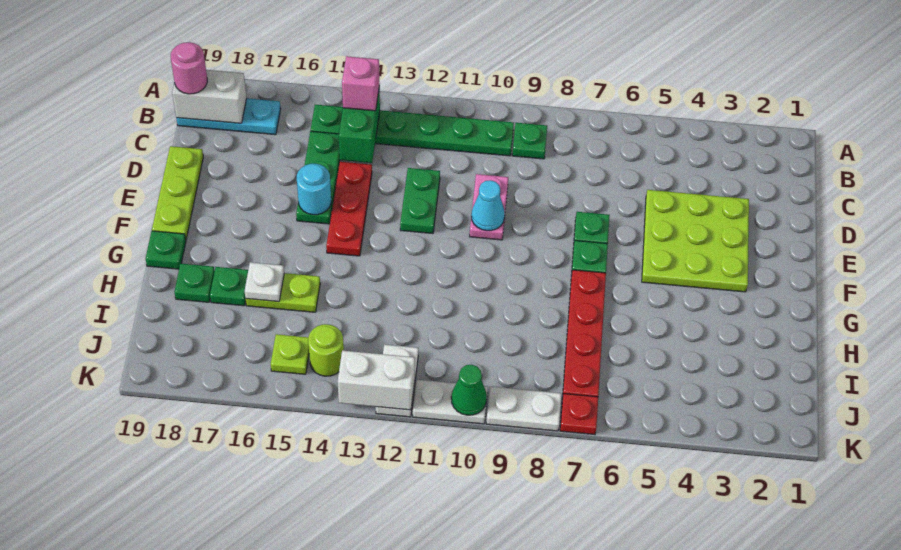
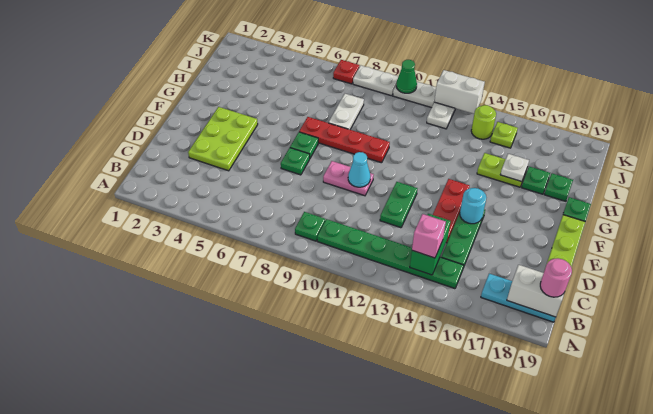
lime 3x3 plate [642,190,749,292] -> lime 2x3 plate [188,107,258,171]
pink 1x2 plate [470,174,508,240] -> pink 1x2 plate turned to [323,161,373,196]
red 1x4 plate [562,270,606,399] -> red 1x4 plate turned to [299,117,390,163]
none -> white 1x2 plate [328,94,364,130]

